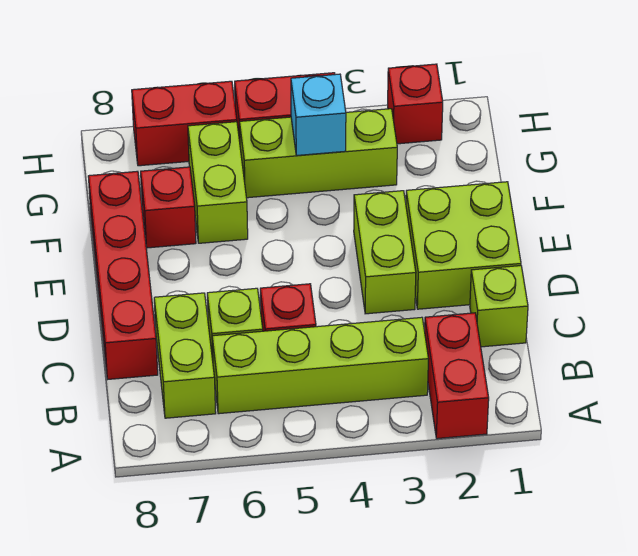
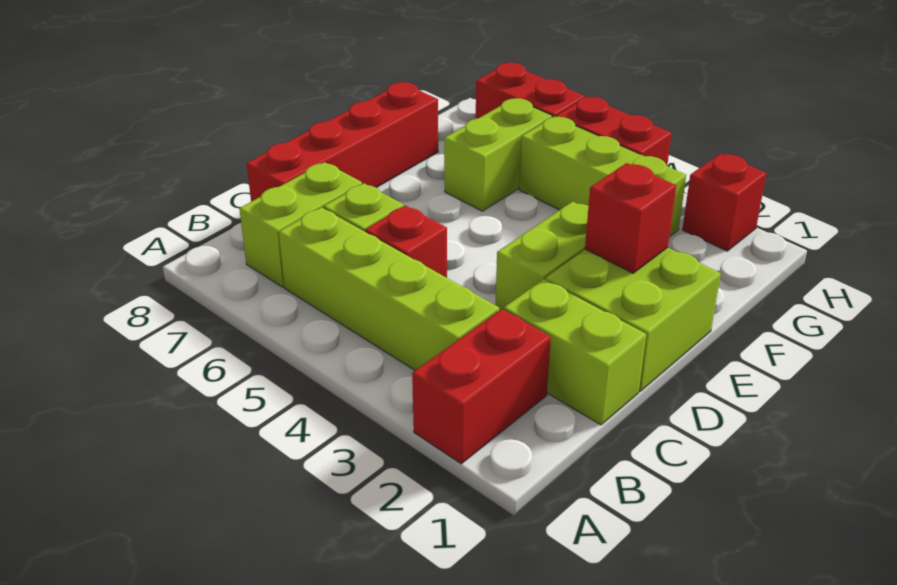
lime 1x1 brick [470,266,528,347] -> lime 1x2 brick [504,279,646,425]
red 1x1 brick [141,167,196,248] -> red 1x1 brick moved to [585,163,676,273]
cyan 1x1 brick [291,74,346,155] -> none

